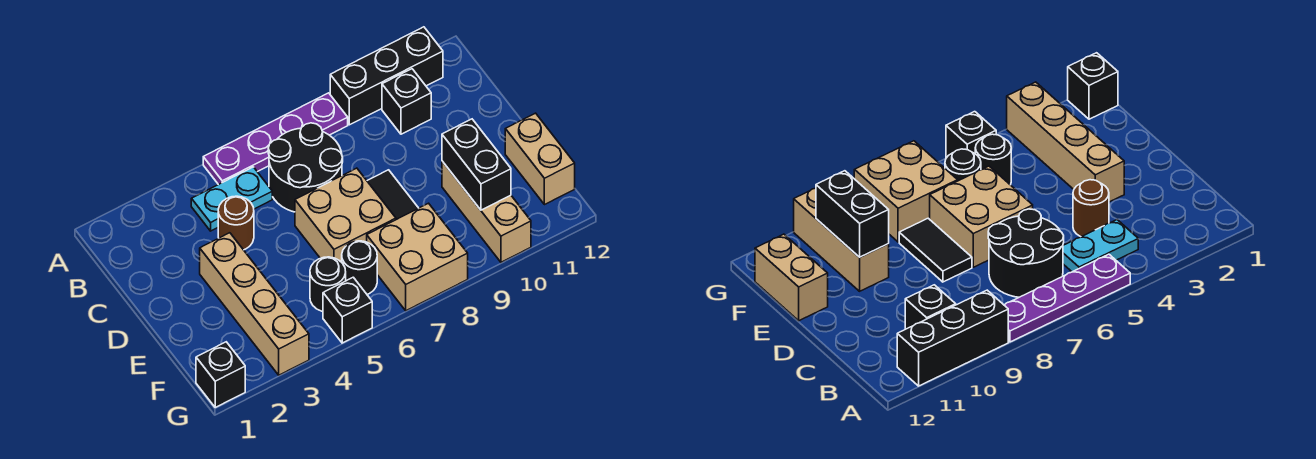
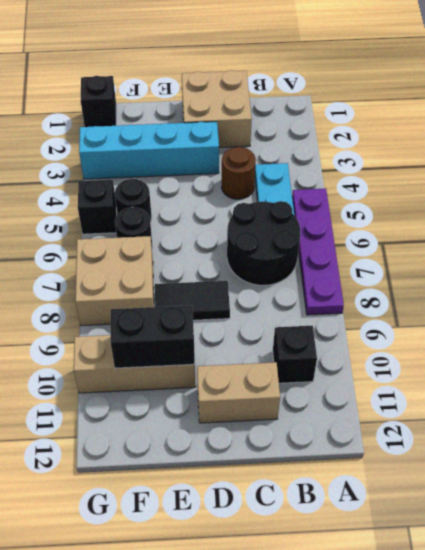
black 1x3 brick [330,27,443,125] -> none
tan 1x4 brick [200,233,309,375] -> cyan 1x4 brick [79,122,219,179]
tan 2x2 brick [295,168,396,262] -> tan 2x2 brick moved to [182,70,252,148]
tan 1x2 brick [505,113,575,205] -> tan 1x2 brick moved to [197,362,280,423]

